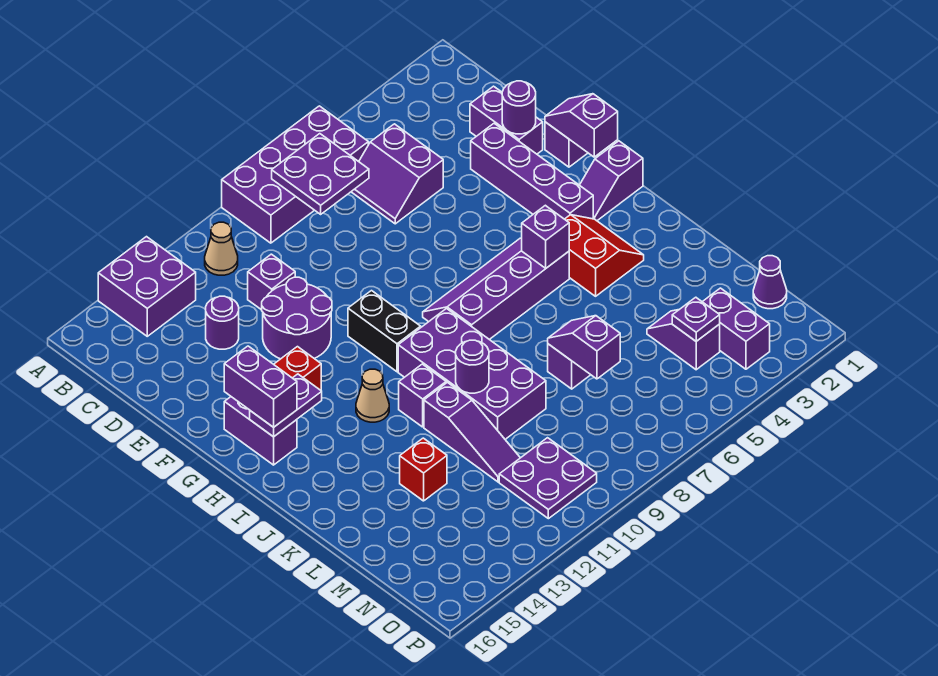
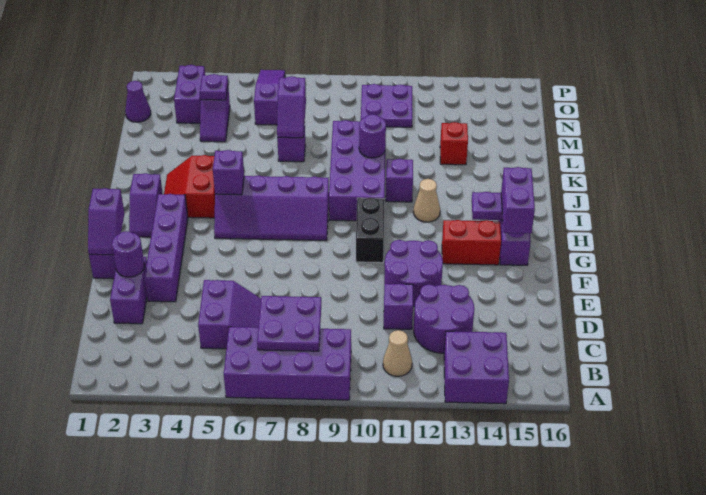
purple 1x1 round brick [206,296,239,349] -> purple 2x2 round brick [414,284,474,353]
purple 1x2 slope [580,141,643,221] -> purple 1x2 slope turned to [129,173,163,237]
purple 1x3 slope [424,382,520,482] -> purple 1x3 slope moved to [254,70,285,125]

